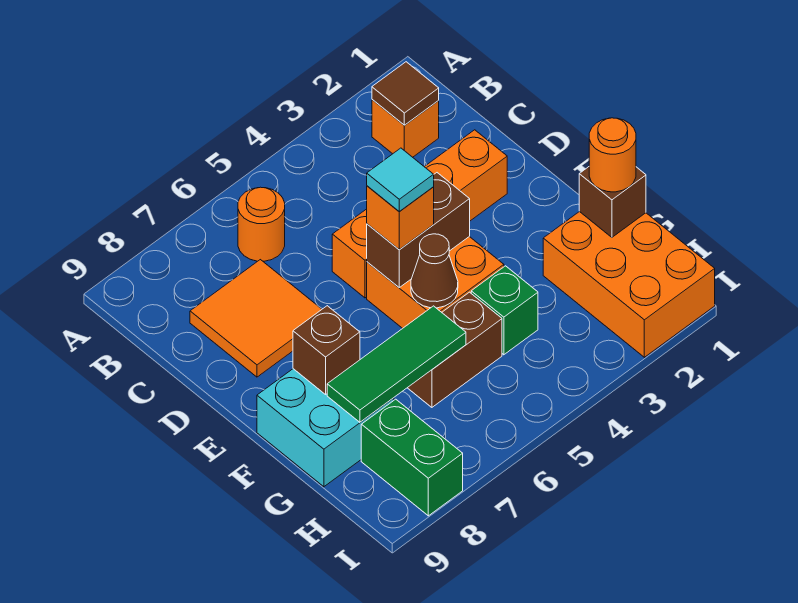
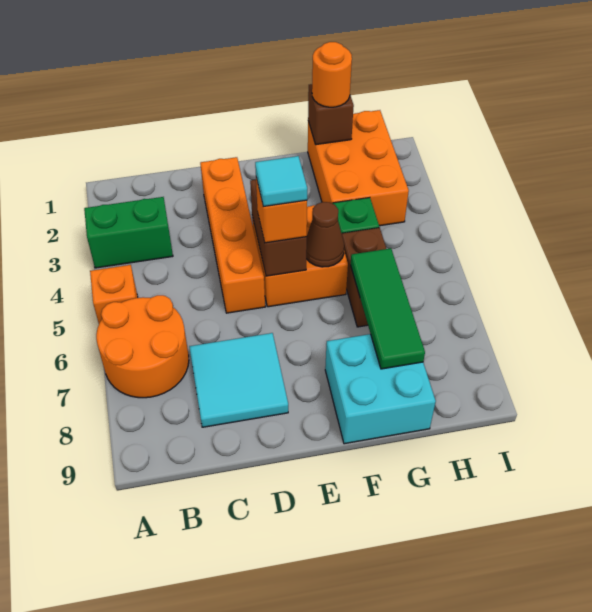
orange 1x1 brick [372,100,439,157] -> orange 1x1 brick moved to [90,265,138,323]
brown 1x1 tile [372,62,439,125] -> none
orange 1x1 round brick [238,187,285,261] -> orange 2x2 round brick [96,295,189,398]
orange 2x2 tile [190,260,322,377] -> cyan 2x2 tile [189,333,288,427]
brown 1x1 brick [293,306,360,394] -> none
orange 2x3 brick [543,211,715,357] -> orange 2x3 brick turned to [308,110,409,226]
green 1x2 brick [361,399,463,516] -> green 1x2 brick moved to [84,197,173,268]

